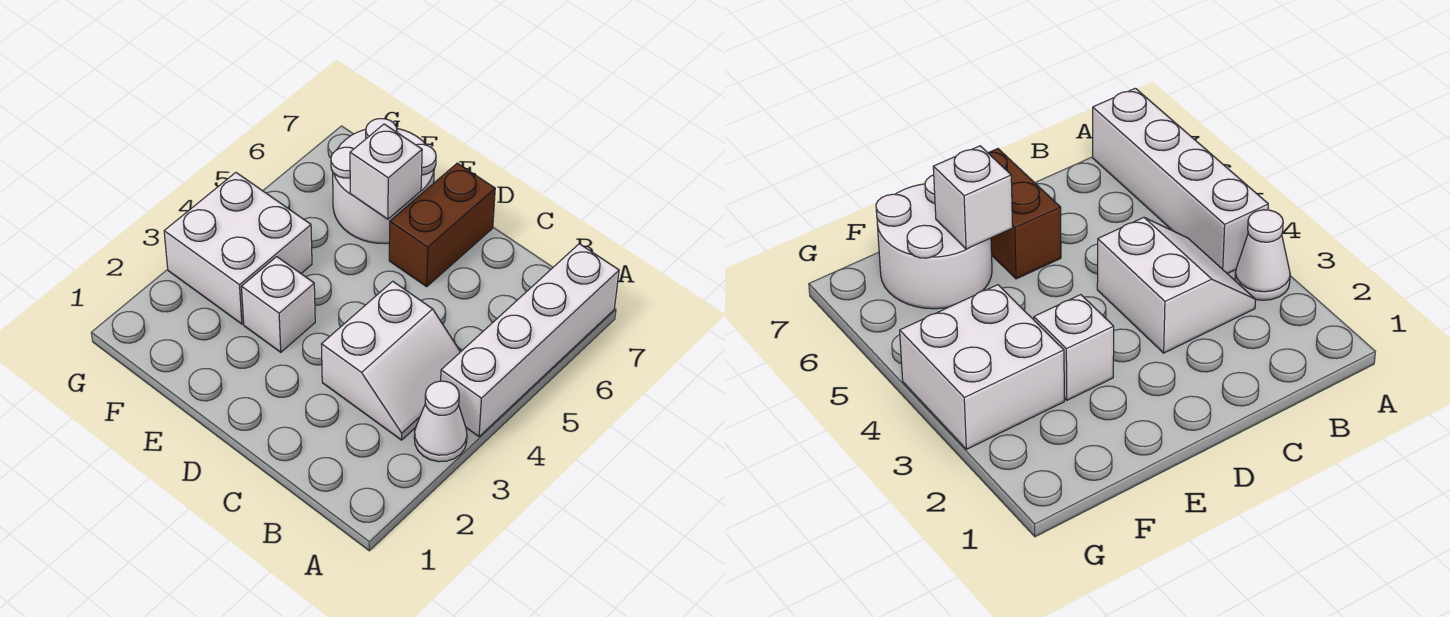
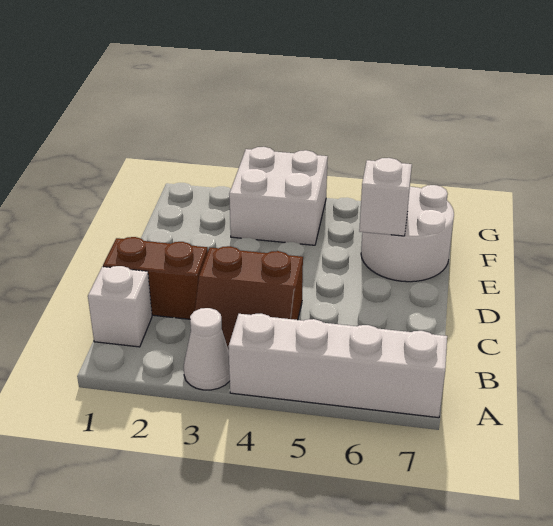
white 2x2 slope [321,281,460,440] -> brown 2x2 slope [195,246,303,350]
brown 1x2 brick [389,163,495,287] -> brown 1x2 brick moved to [103,237,208,319]
white 1x1 brick [242,257,315,352] -> white 1x1 brick moved to [88,266,152,347]

